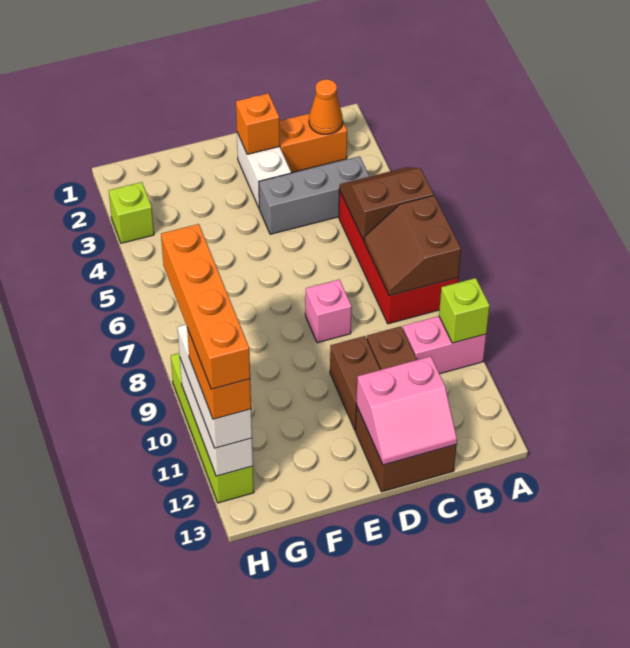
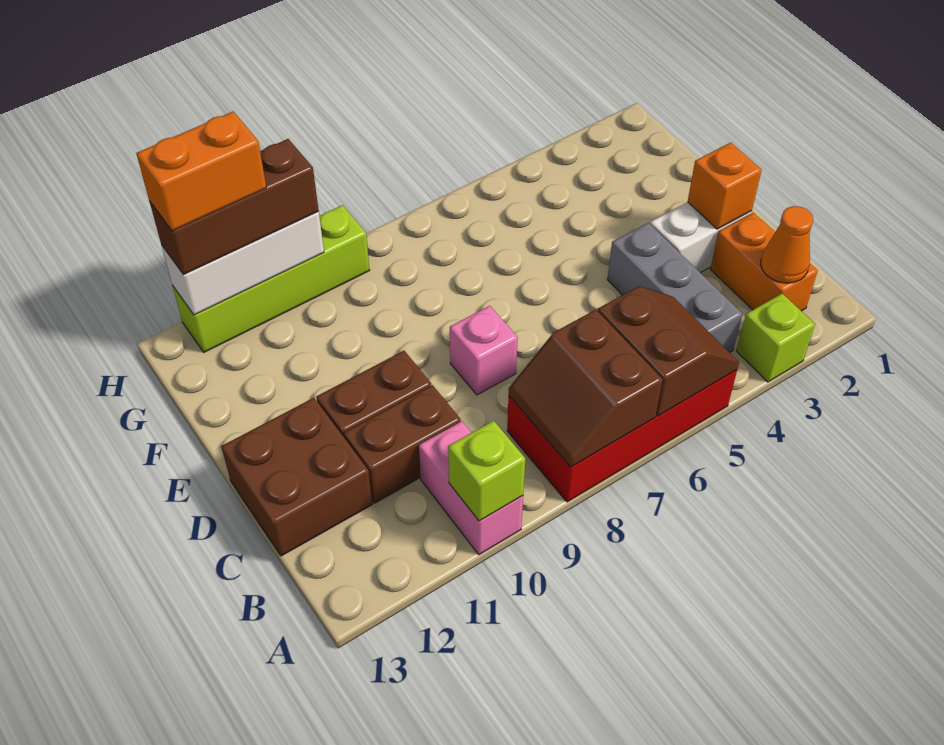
brown 2x2 slope [364,196,461,296] -> brown 2x2 slope turned to [509,310,663,467]
pink 2x2 slope [356,356,457,465] -> none
lime 1x1 brick [109,182,154,243] -> lime 1x1 brick moved to [737,293,815,382]
orange 1x4 brick [161,224,250,389] -> none
white 1x3 brick [177,325,252,448] -> brown 1x3 brick [149,139,319,275]

